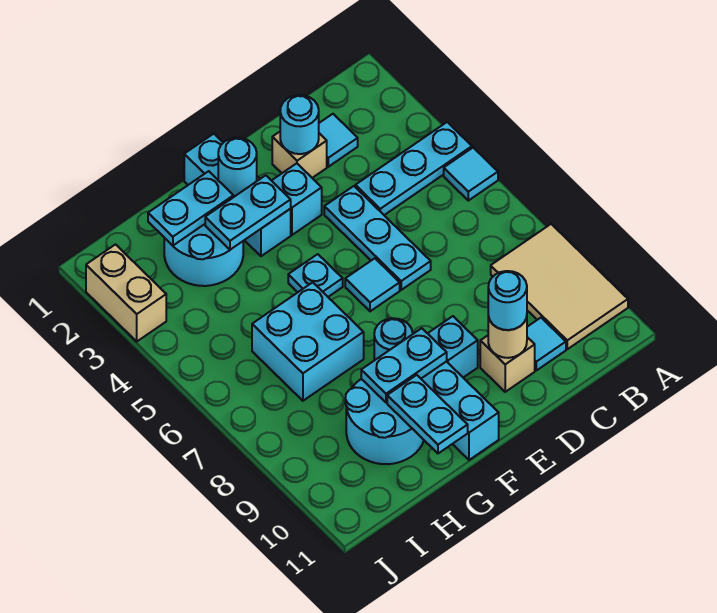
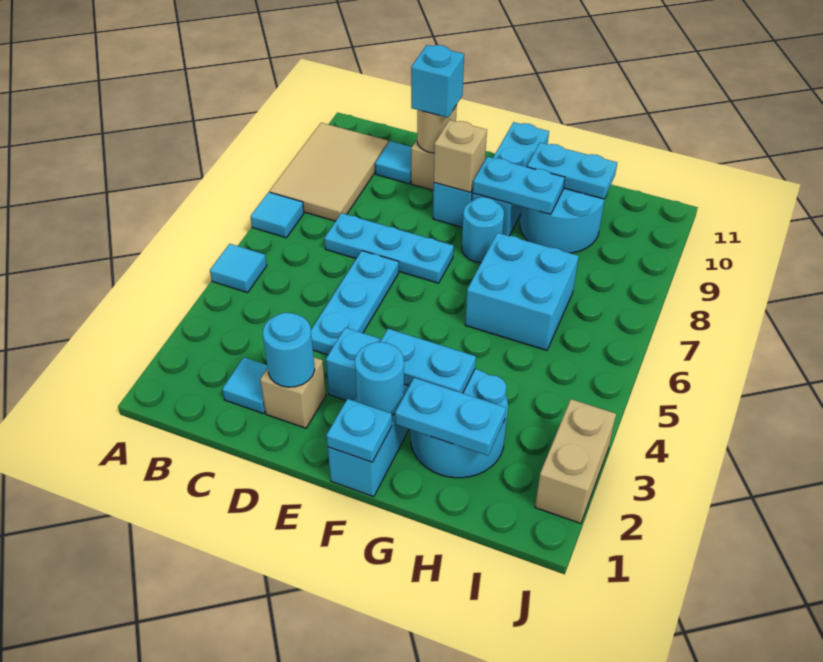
cyan 1x3 plate [355,122,472,215] -> cyan 1x3 plate moved to [324,213,454,283]
cyan 1x1 round brick [488,271,527,330] -> cyan 1x1 brick [411,45,464,118]
cyan 1x1 tile [345,258,400,311] -> cyan 1x1 tile moved to [250,192,304,238]
none -> tan 1x1 brick [434,120,487,192]
cyan 1x1 plate [288,254,343,297] -> cyan 1x1 plate moved to [326,399,392,462]
cyan 1x2 plate [387,375,468,453] -> cyan 1x2 plate turned to [527,142,617,199]

